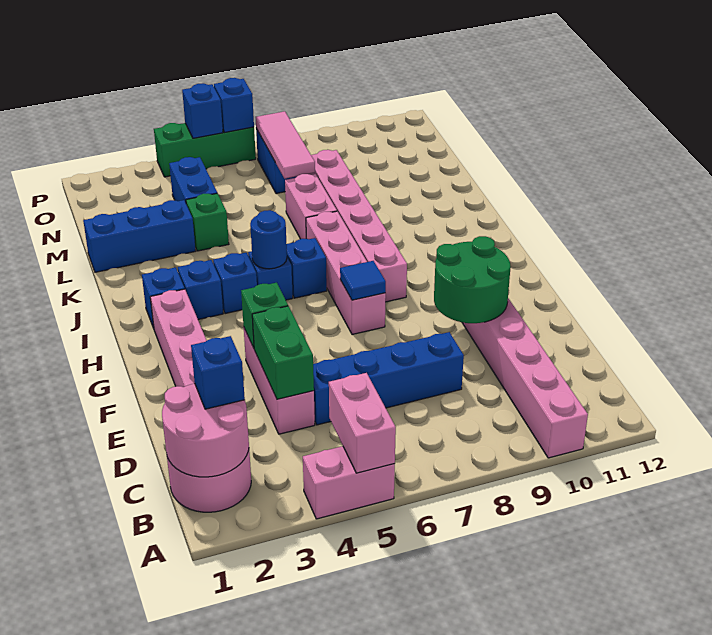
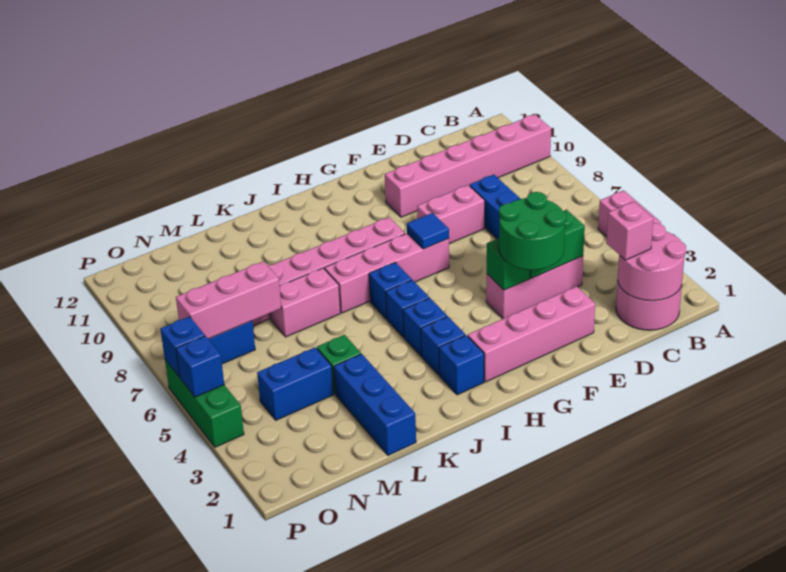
pink 1x2 brick [329,373,396,473] -> pink 1x2 brick moved to [417,185,485,244]
blue 1x1 brick [191,336,245,409] -> pink 1x1 brick [607,202,653,260]
green 2x2 round brick [434,236,510,323] -> green 2x2 round brick moved to [499,192,566,270]
blue 1x1 round brick [250,210,287,269] -> none
pink 1x3 tile [256,111,315,179] -> pink 1x3 brick [176,261,281,339]

